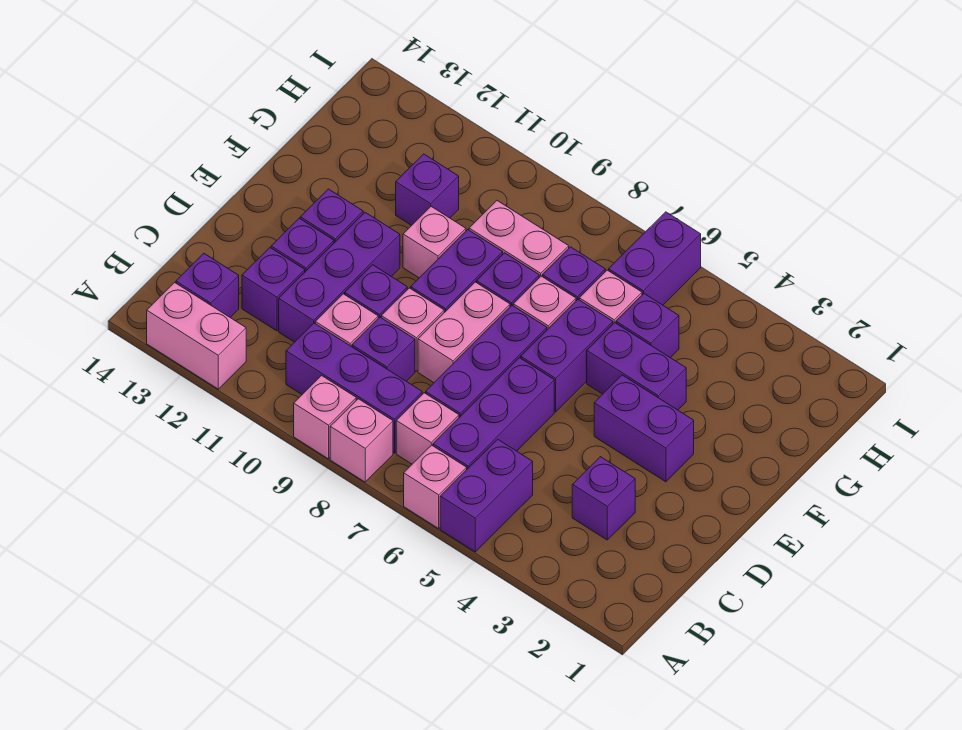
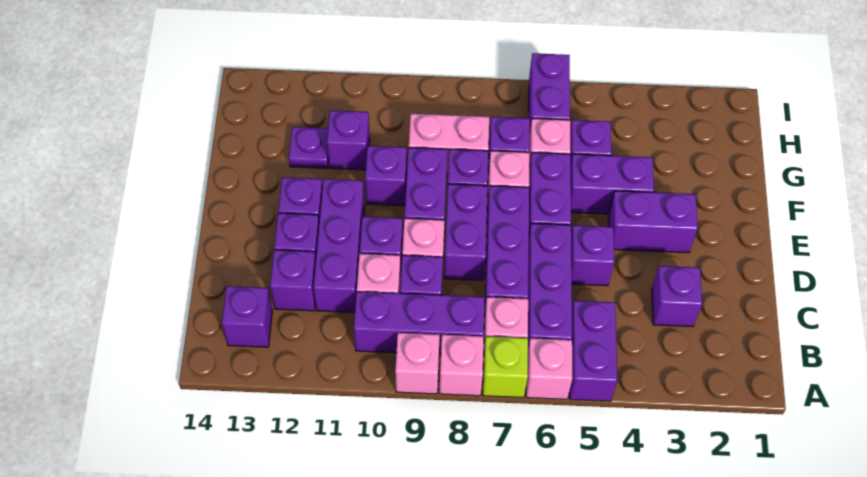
none -> lime 1x1 brick [483,336,528,398]
pink 1x2 brick [147,283,246,389] -> none
none -> purple 1x1 brick [571,225,614,286]
pink 1x2 brick [418,282,510,382] -> purple 1x2 brick [444,184,488,280]
pink 1x1 brick [403,207,466,278] -> purple 1x1 brick [365,146,407,206]
none -> purple 1x1 plate [289,127,329,168]

